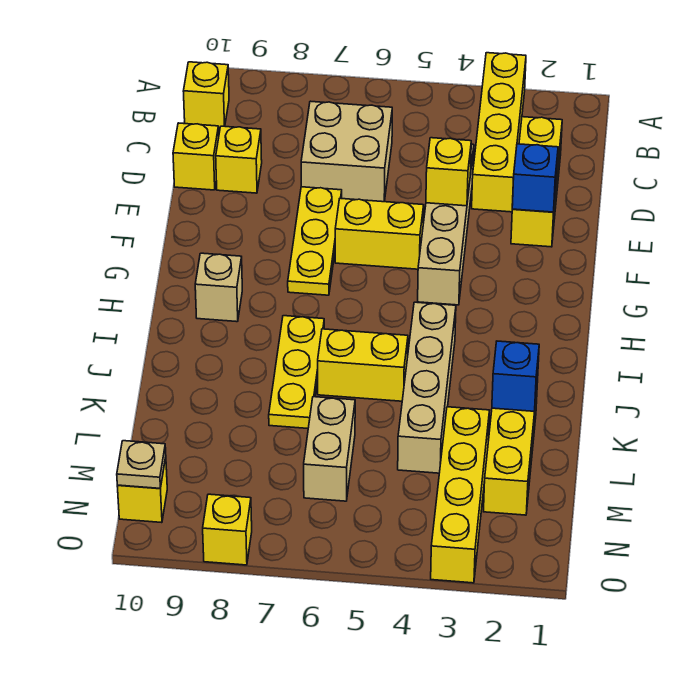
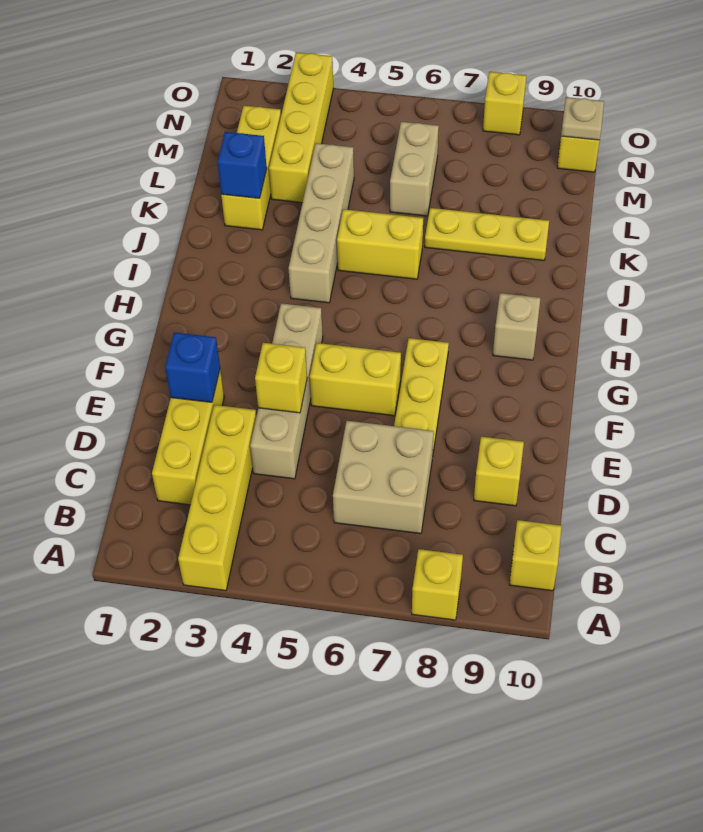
yellow 1x1 brick [173,123,219,190] -> yellow 1x1 brick moved to [412,549,463,620]
yellow 1x3 plate [269,316,324,428] -> yellow 1x3 plate turned to [425,208,549,260]

